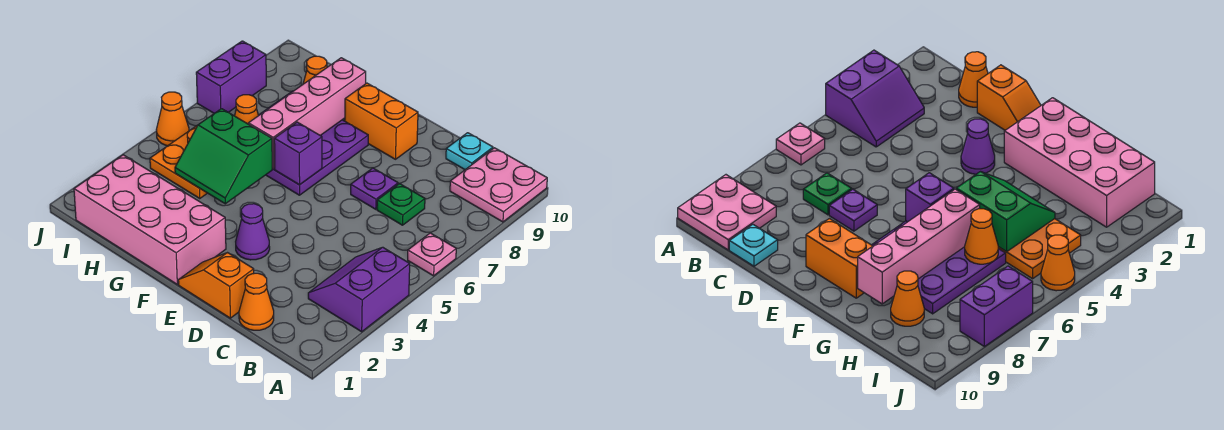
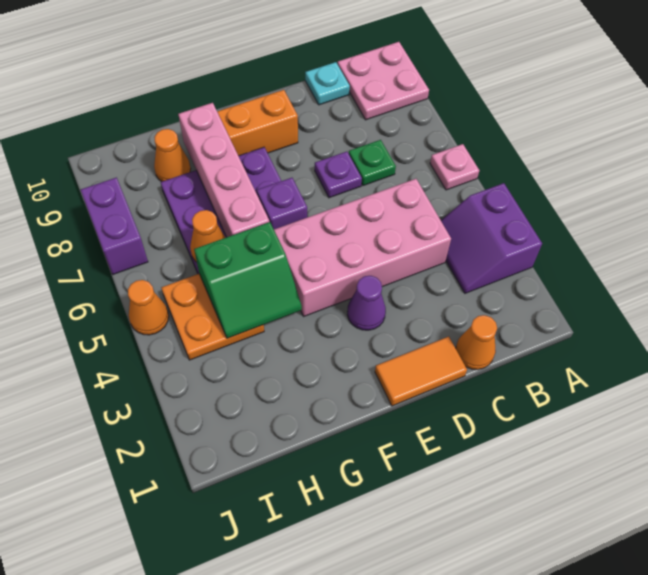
orange 1x2 slope [178,253,254,318] -> orange 1x2 tile [375,337,467,406]
pink 2x4 brick [74,155,226,284] -> pink 2x4 brick moved to [274,179,451,316]

